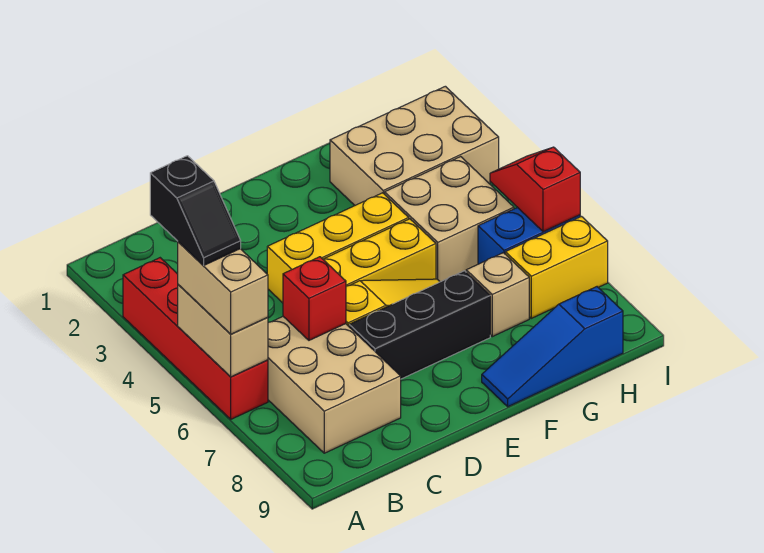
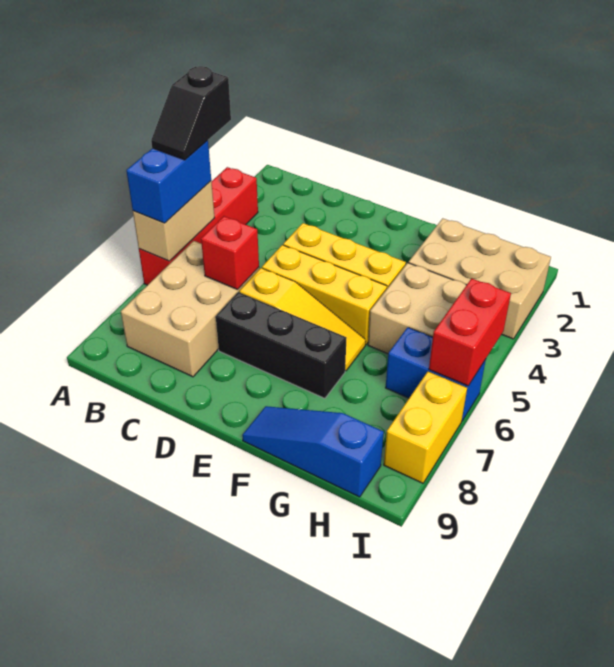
tan 1x2 brick [178,242,268,334] -> blue 1x2 brick [126,140,211,223]
tan 1x1 brick [466,253,529,337] -> none
yellow 1x2 brick [505,216,608,318] -> yellow 1x2 brick turned to [384,372,467,483]
red 1x2 slope [490,147,580,232] -> red 1x2 brick [429,278,511,386]

